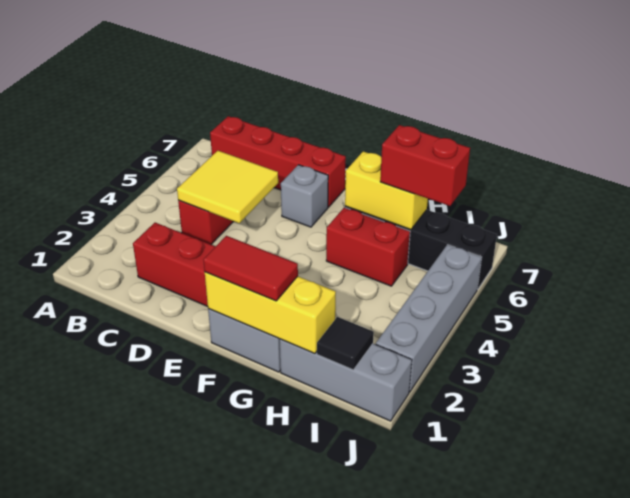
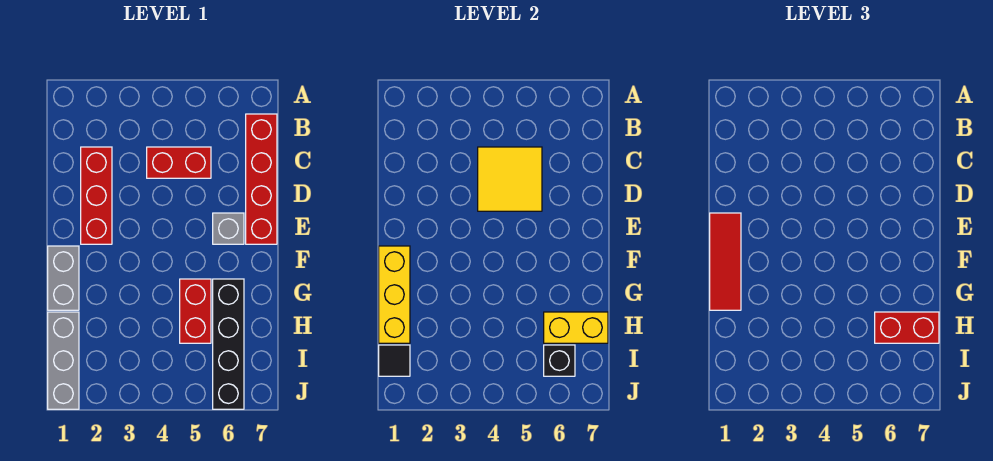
red 1x2 tile [203,236,298,301] -> red 1x3 tile [710,213,741,310]
yellow 1x2 brick [345,151,428,230] -> yellow 1x2 brick turned to [544,312,608,343]
red 1x2 brick [380,125,470,206] -> red 1x2 brick turned to [875,312,939,343]
none -> black 1x1 brick [544,345,575,376]
grey 1x4 brick [376,245,482,392] -> none

